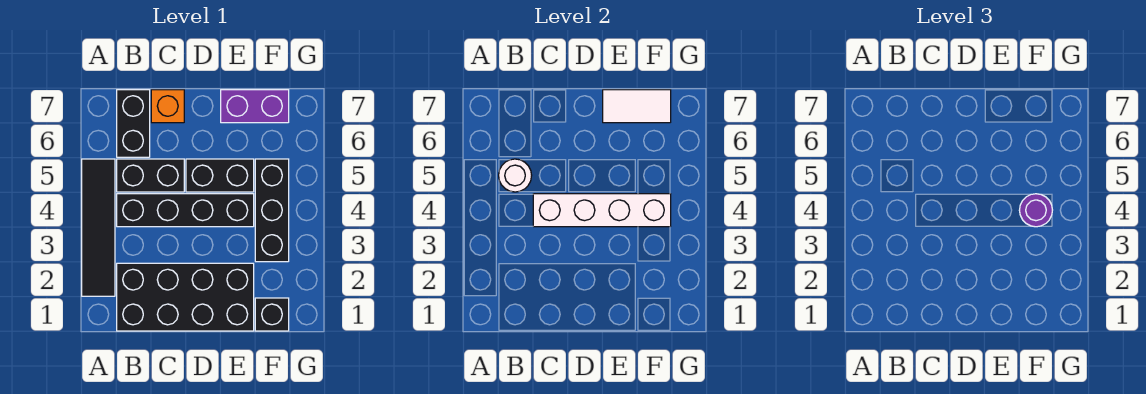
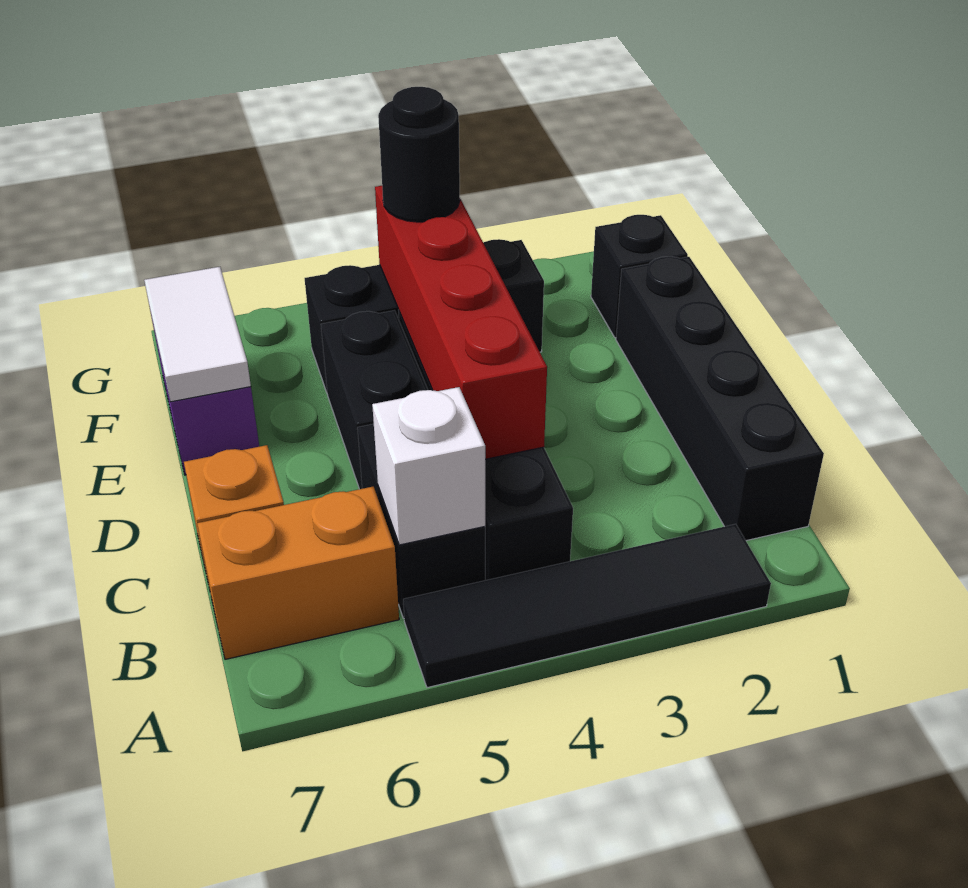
black 2x4 brick [117,263,254,331] -> black 1x4 brick [616,257,824,541]
white 1x1 round brick [499,159,532,192] -> white 1x1 brick [372,387,485,545]
black 1x2 brick [117,90,150,157] -> orange 1x2 brick [197,487,399,659]
white 1x4 brick [533,194,671,227] -> red 1x4 brick [375,186,547,459]
purple 1x1 round brick [1019,194,1052,227] -> black 1x1 round brick [378,87,460,222]

